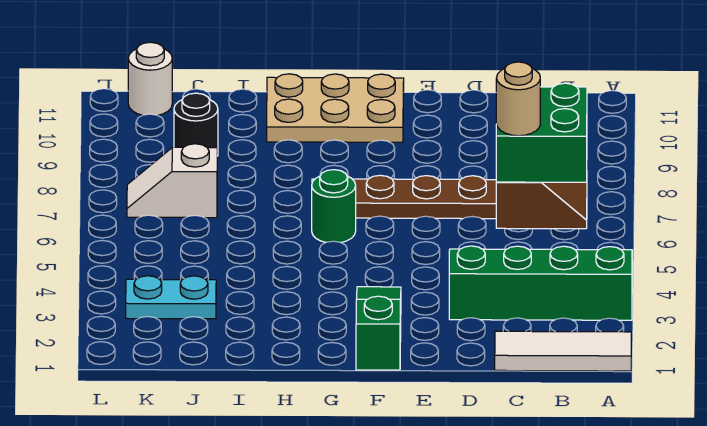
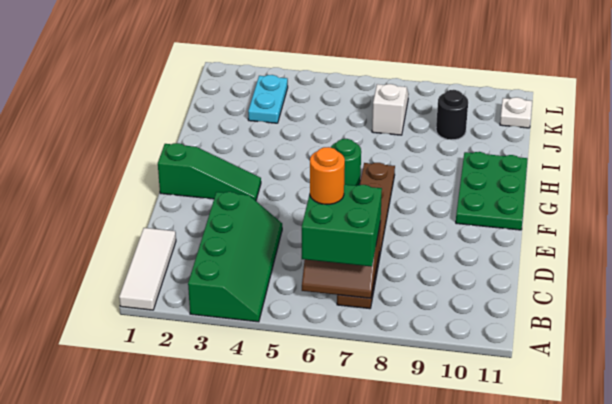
tan 1x1 round brick [496,62,540,136] -> orange 1x1 round brick [310,147,345,204]
tan 2x3 plate [267,74,404,142] -> green 2x3 plate [456,152,527,230]
white 1x1 round brick [128,42,172,115] -> white 1x1 plate [500,97,532,128]

